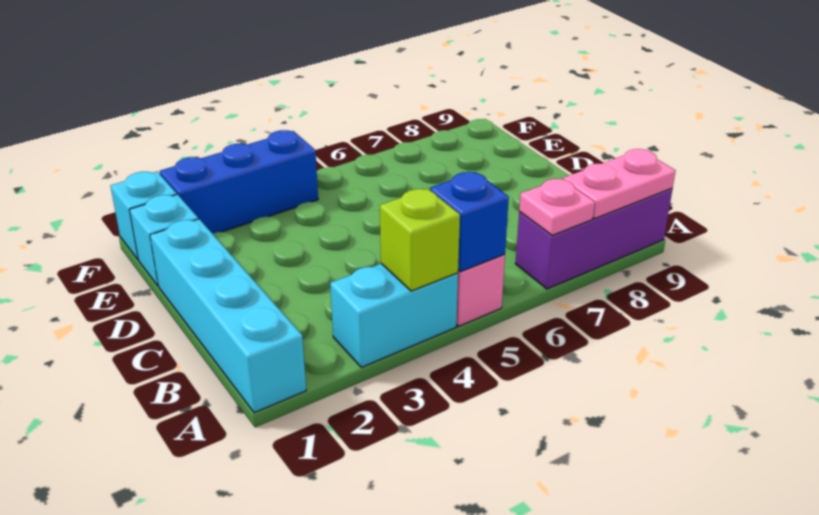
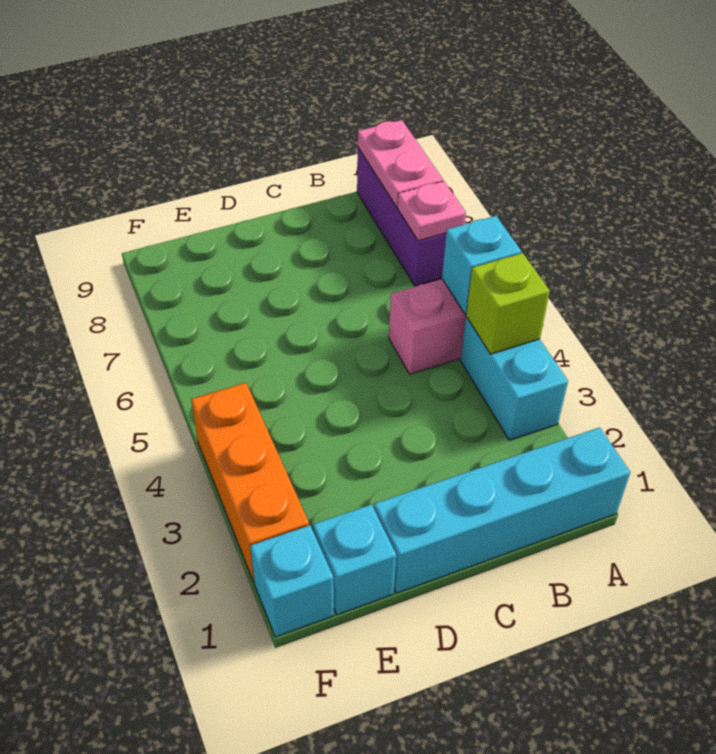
blue 1x1 brick [430,172,509,272] -> cyan 1x1 brick [442,216,521,314]
blue 1x3 brick [160,130,318,233] -> orange 1x3 brick [191,383,309,582]

